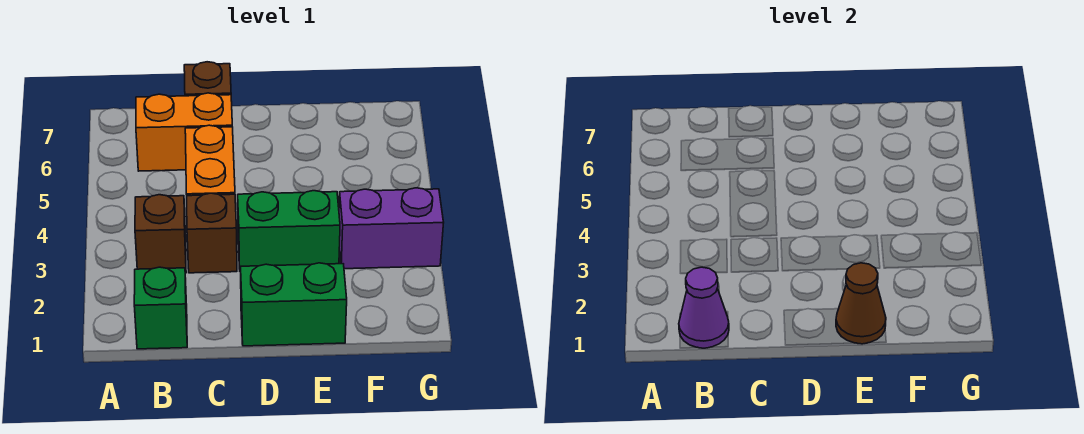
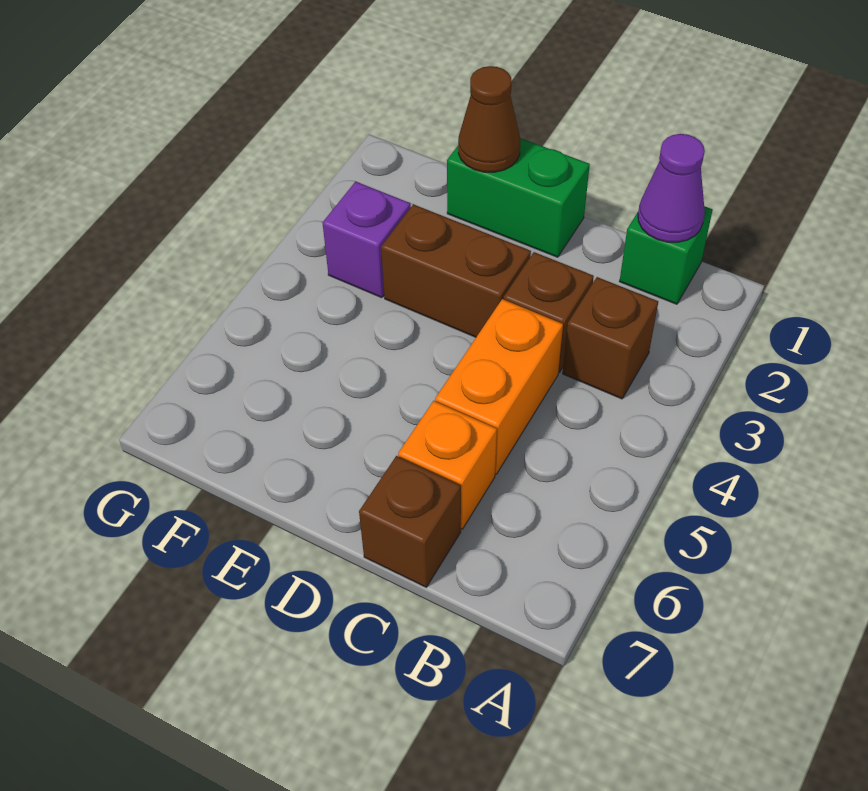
orange 1x2 brick [136,93,232,171] -> orange 1x1 brick [398,401,497,529]
green 1x2 brick [238,191,340,272] -> brown 1x2 brick [381,204,531,337]
purple 1x2 brick [339,188,444,269] -> purple 1x1 brick [323,182,411,298]

